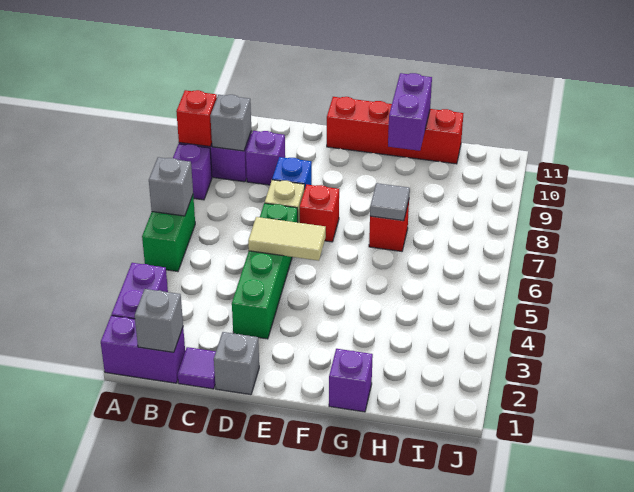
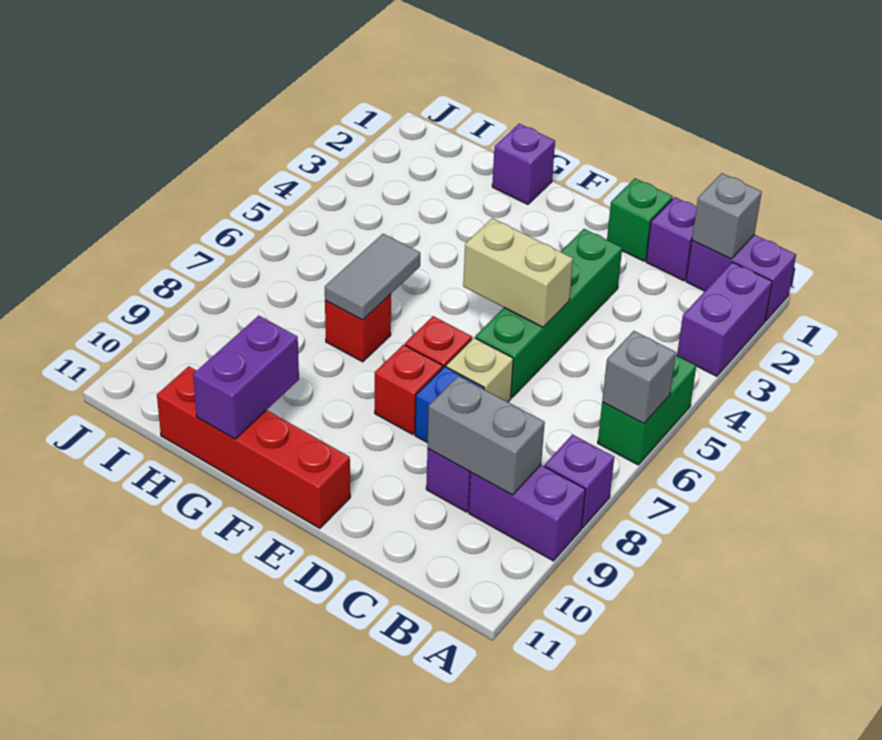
red 1x1 brick [176,90,217,147] -> red 1x1 brick moved to [375,345,443,434]
grey 1x1 brick [210,95,251,151] -> grey 1x2 brick [428,376,545,495]
purple 1x1 tile [178,347,216,389] -> purple 1x1 brick [646,197,697,281]
grey 1x1 brick [214,332,259,395] -> green 1x1 brick [607,178,673,261]
tan 1x2 tile [248,217,326,261] -> tan 1x2 brick [463,218,573,327]
grey 1x1 tile [370,183,410,221] -> grey 1x2 tile [325,234,420,320]

